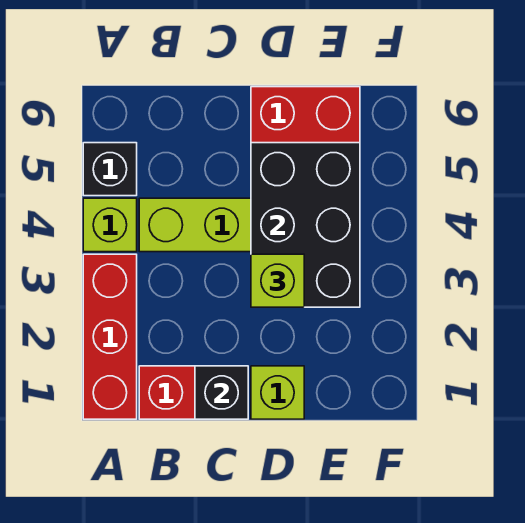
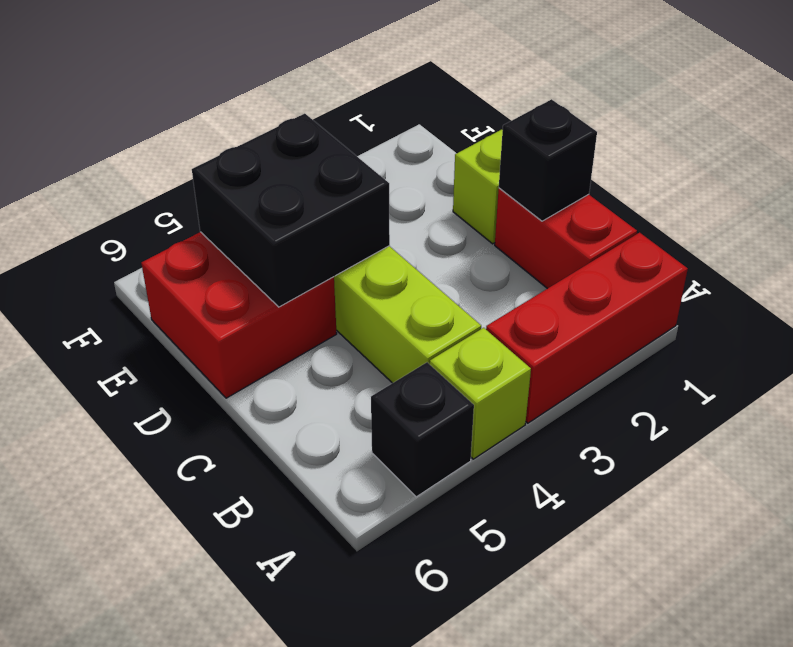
black 2x3 brick [251,143,360,307] -> black 2x2 brick [192,114,390,307]
lime 1x1 brick [251,254,304,307] -> none

